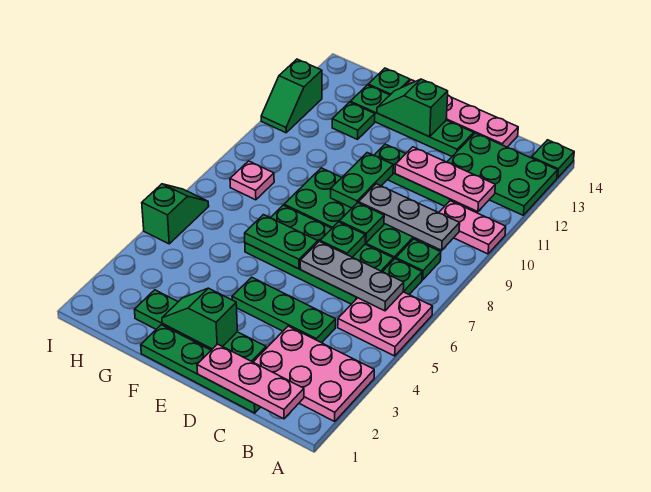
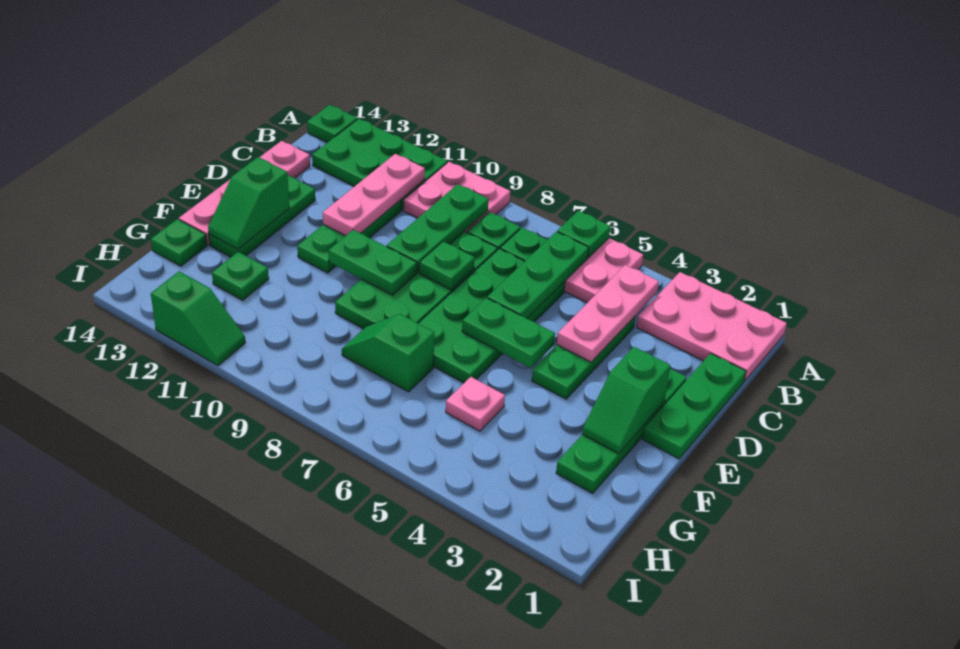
pink 2x3 plate [254,326,374,421] -> pink 2x3 plate turned to [637,272,787,381]
pink 1x2 plate [439,201,506,254] -> pink 2x2 plate [404,162,510,232]
green 2x3 plate [447,133,558,215] -> green 2x3 plate turned to [312,119,447,210]
pink 1x3 plate [197,344,304,419] -> pink 1x3 plate moved to [557,265,659,362]
grey 1x3 plate [300,241,404,311] -> green 1x3 plate [487,232,589,318]
grey 1x3 plate [358,184,460,250] -> green 1x3 plate [387,184,488,273]
green 1x4 plate [141,325,260,413] -> green 1x3 plate [643,353,746,459]
green 1x1 plate [320,222,365,257] -> green 1x1 plate moved to [557,211,610,258]
green 1x4 plate [350,85,474,156] -> green 1x3 plate [209,175,315,257]
green 1x2 plate [245,215,318,269] -> green 1x2 plate turned to [462,298,555,368]
pink 1x1 plate [230,161,274,200] -> pink 1x1 plate moved to [446,377,505,431]
green 1x2 slope [142,184,209,244] -> green 1x2 slope moved to [342,314,434,392]

